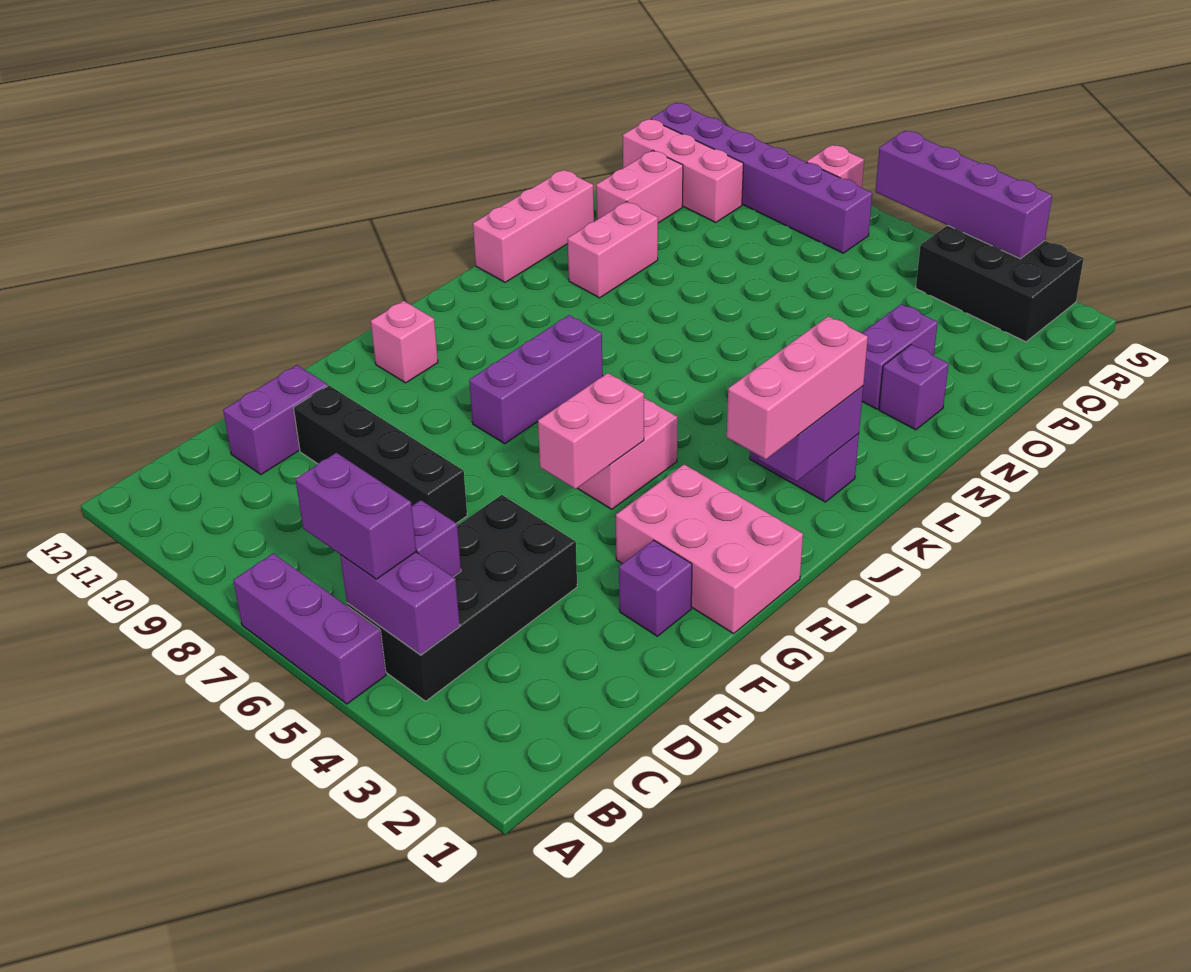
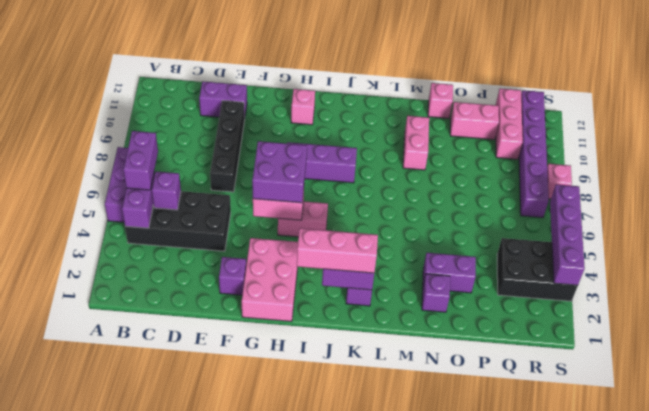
none -> purple 2x2 brick [252,141,307,203]
pink 1x3 brick [473,170,594,282] -> pink 1x1 brick [428,83,453,118]
pink 1x2 brick [568,202,658,298] -> pink 1x2 brick turned to [403,116,429,170]
black 2x3 brick [916,225,1084,342] -> black 2x3 brick turned to [497,238,578,301]

